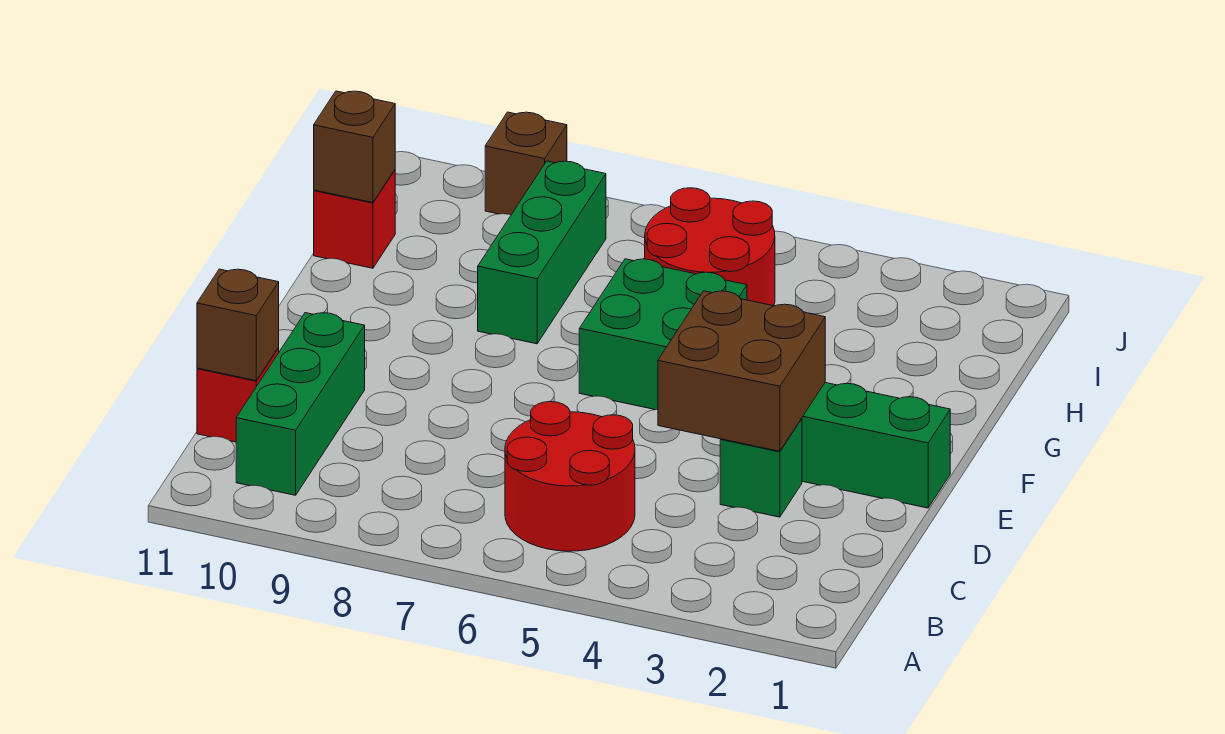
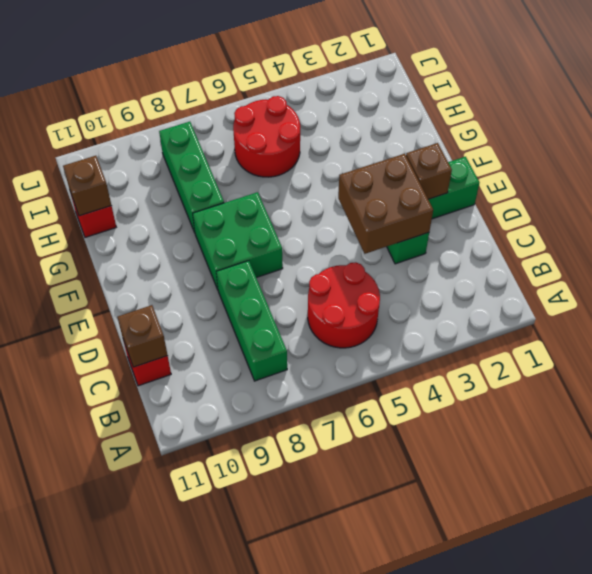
green 1x3 brick [236,313,365,495] -> green 1x3 brick moved to [216,261,287,381]
green 2x2 brick [579,259,747,410] -> green 2x2 brick moved to [193,192,283,289]
brown 1x1 brick [485,112,567,215] -> brown 1x1 brick moved to [406,143,452,199]

